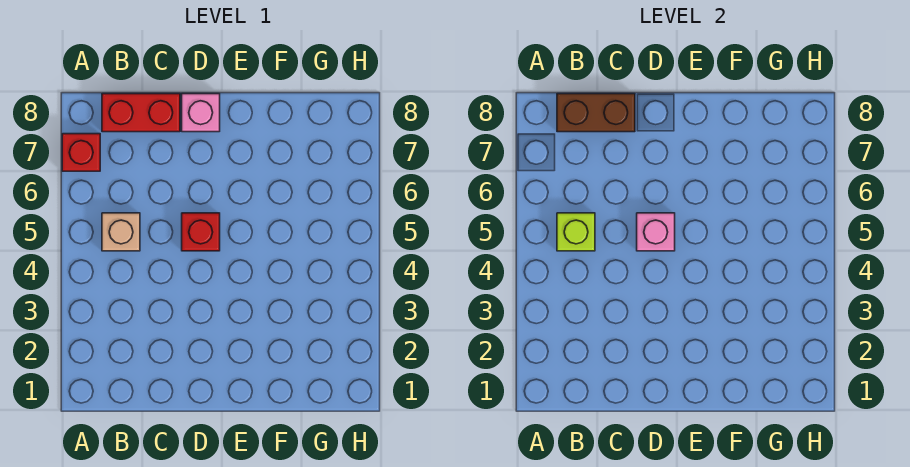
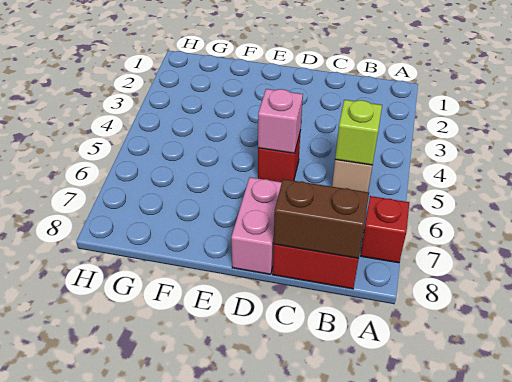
pink 1x1 brick [182,94,220,132] -> pink 1x2 brick [231,177,282,274]

